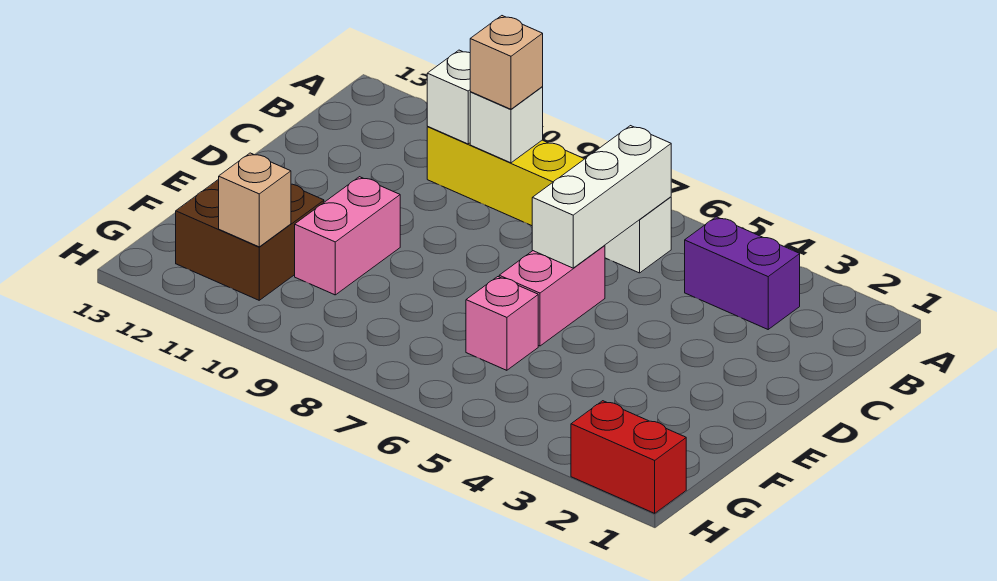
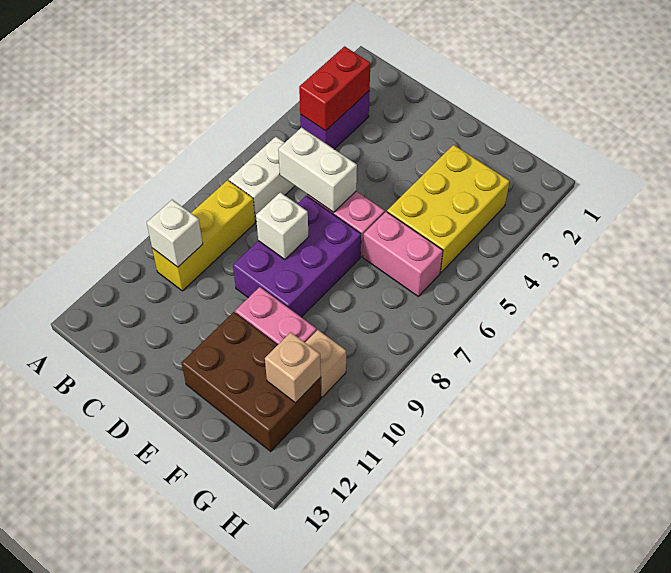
white 1x3 brick [532,126,671,268] -> white 1x2 brick [278,127,357,212]
white 1x1 brick [470,87,543,163] -> white 1x1 brick moved to [256,192,308,259]
tan 1x1 brick [470,16,543,109] -> tan 1x1 brick moved to [305,330,346,397]
none -> purple 2x3 brick [233,196,361,317]
none -> yellow 2x3 brick [387,145,510,273]
pink 1x1 brick [466,277,538,370] -> pink 1x2 brick [363,212,443,296]
brown 2x2 brick [176,179,324,300] -> brown 2x3 brick [181,312,321,451]
red 1x2 brick [571,401,686,513] -> red 1x2 brick moved to [299,46,370,131]

